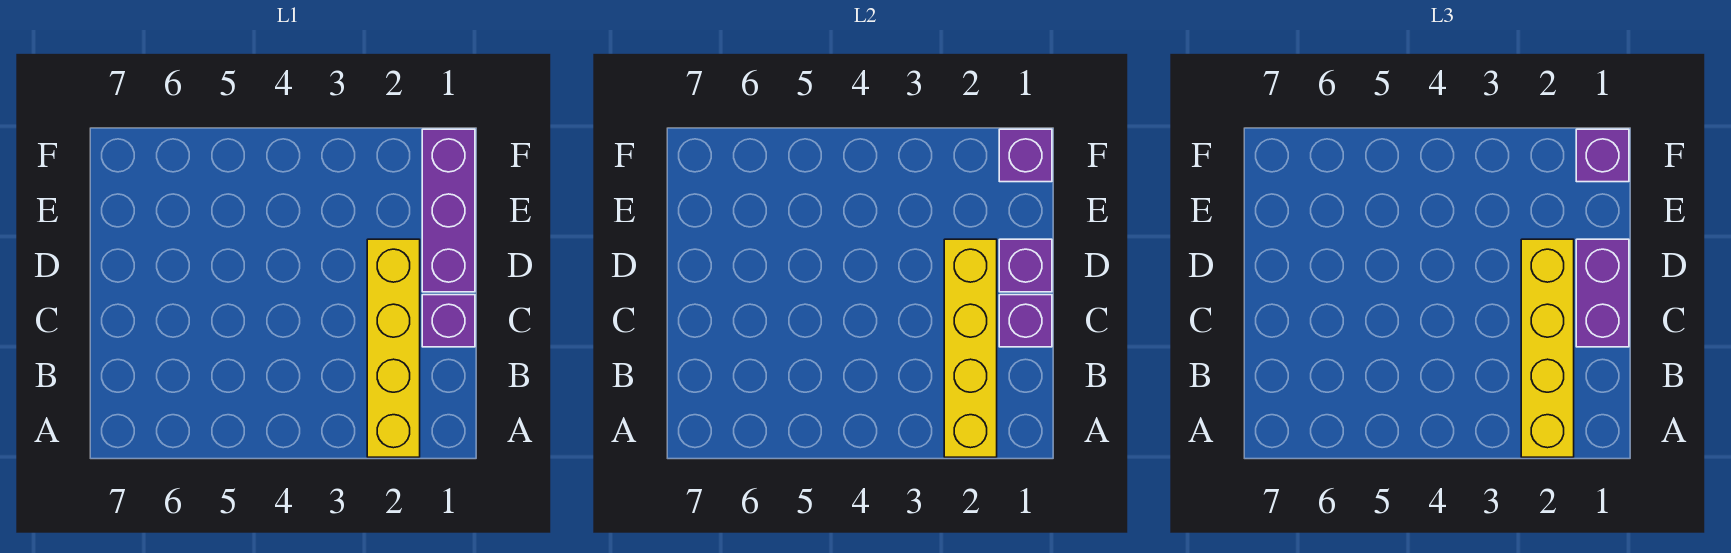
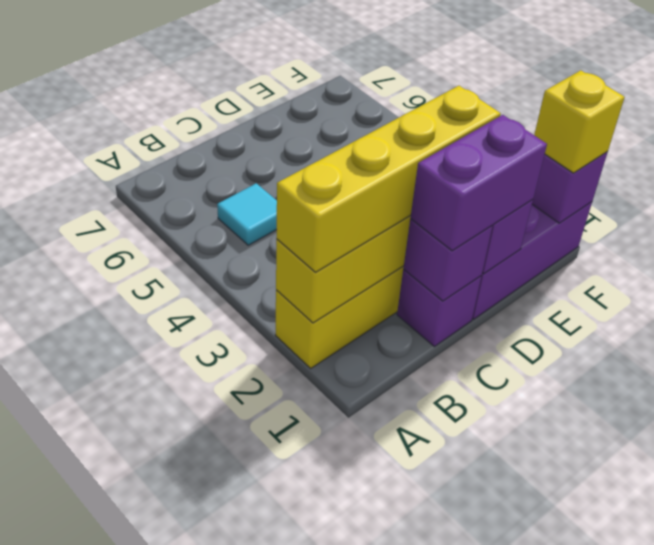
none -> cyan 1x1 tile [217,183,277,245]
purple 1x1 brick [1576,129,1629,182] -> yellow 1x1 brick [534,70,625,173]

